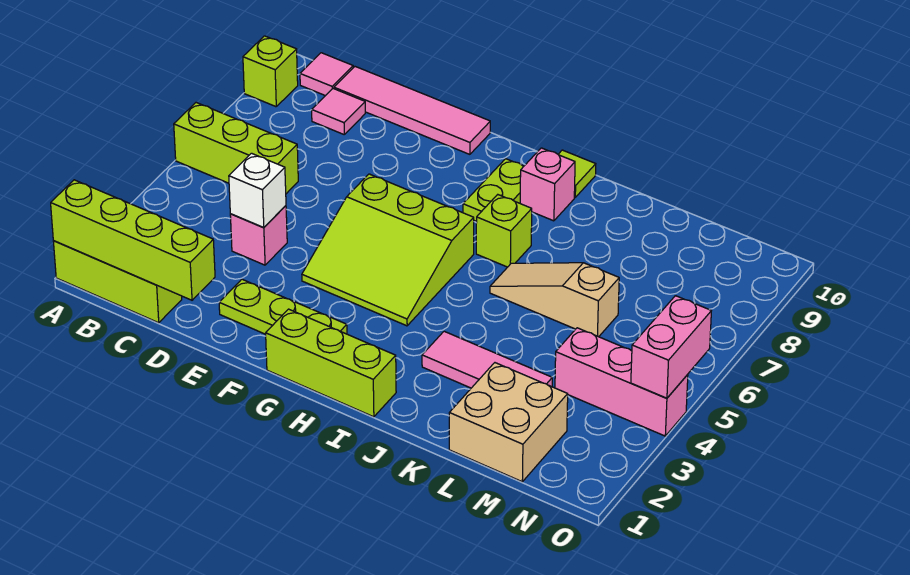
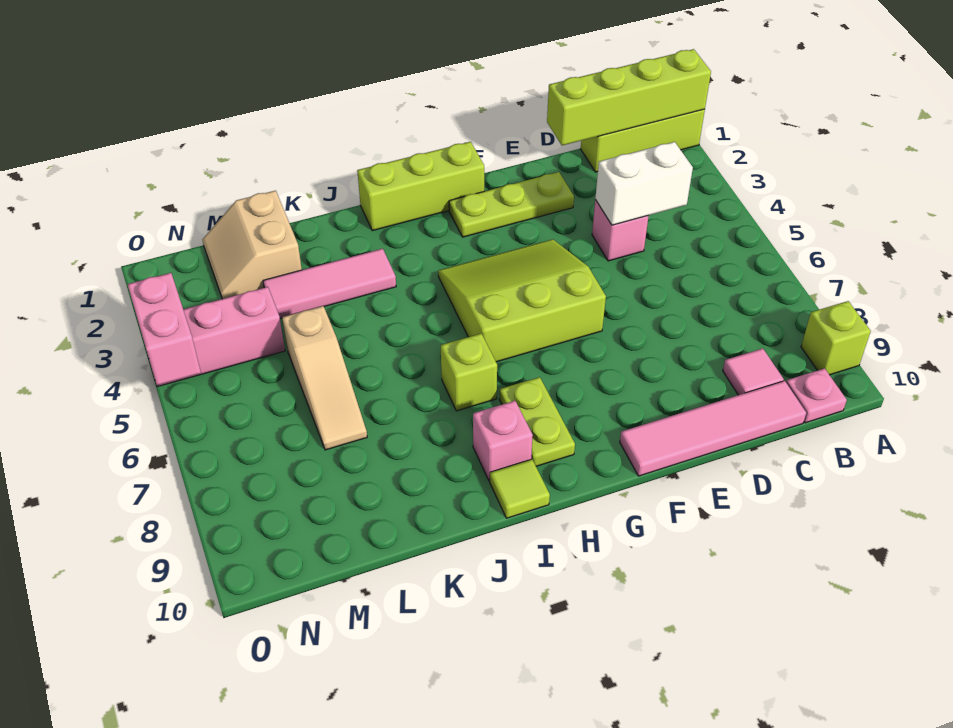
lime 1x3 brick [174,103,298,194] -> none
pink 1x1 tile [300,53,353,96] -> pink 1x1 plate [786,368,847,423]
white 1x1 brick [229,153,286,228] -> white 1x2 brick [595,142,693,225]
tan 1x3 slope [490,263,619,337] -> tan 1x3 slope turned to [282,306,367,450]
tan 2x2 brick [449,363,568,482] -> tan 2x2 slope [202,191,302,299]

